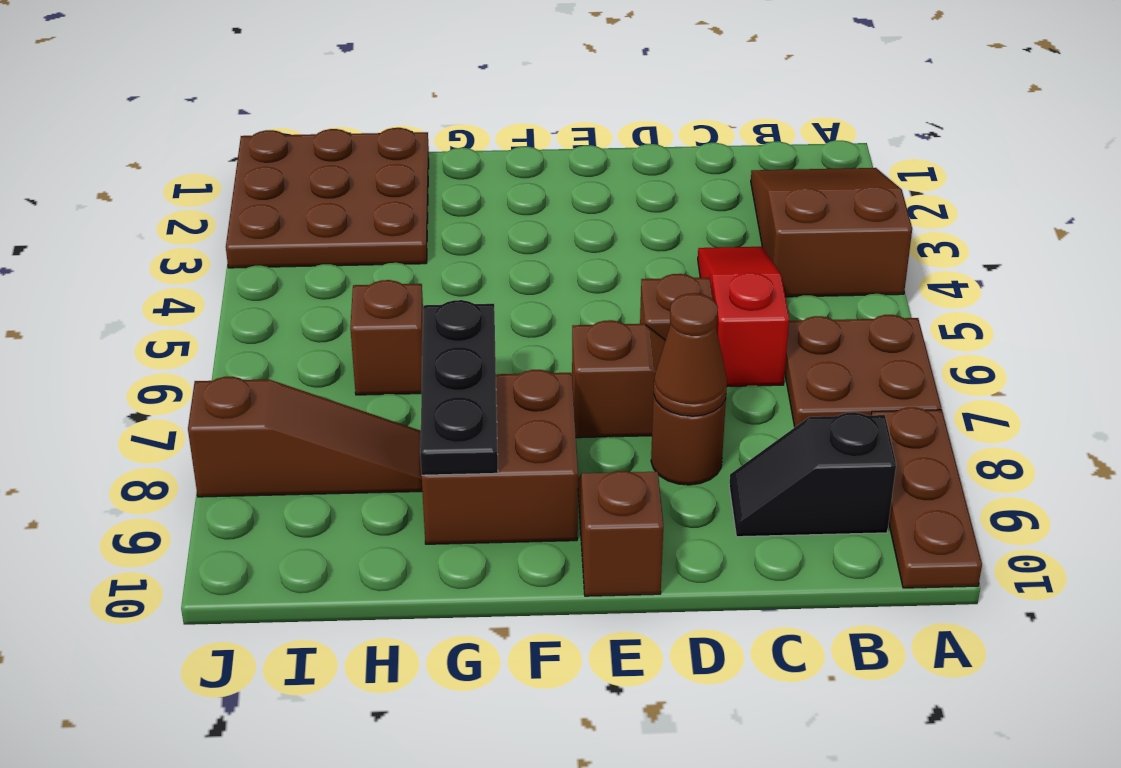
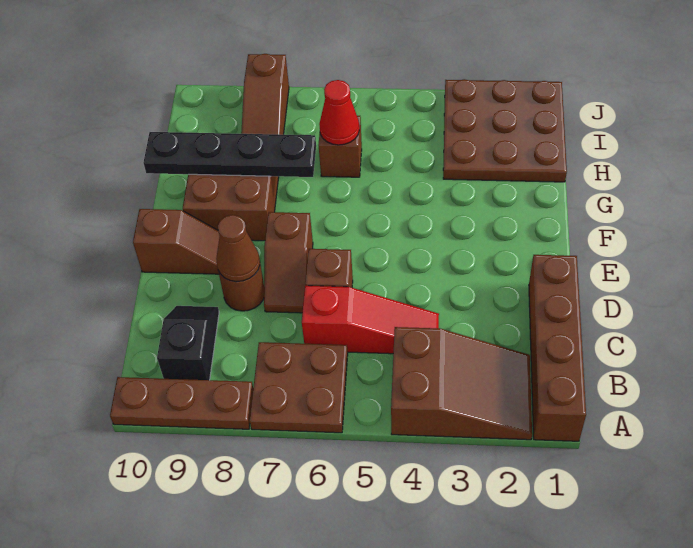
none -> brown 1x4 brick [529,255,586,441]
black 1x3 plate [420,300,498,475] -> black 1x4 plate [143,132,316,177]
none -> red 1x1 cone [319,80,359,145]

